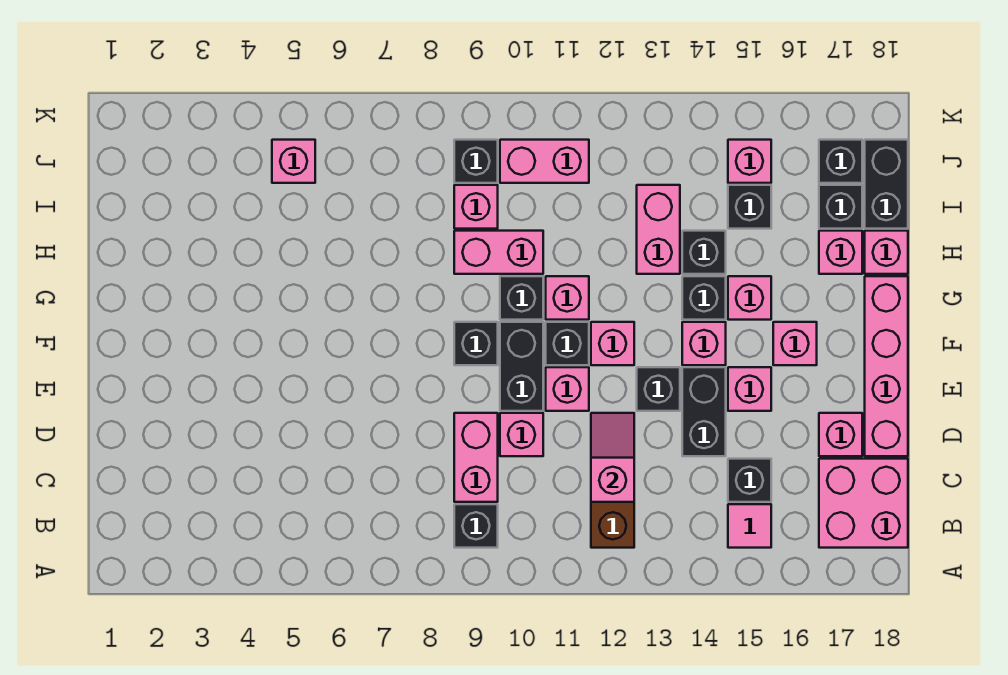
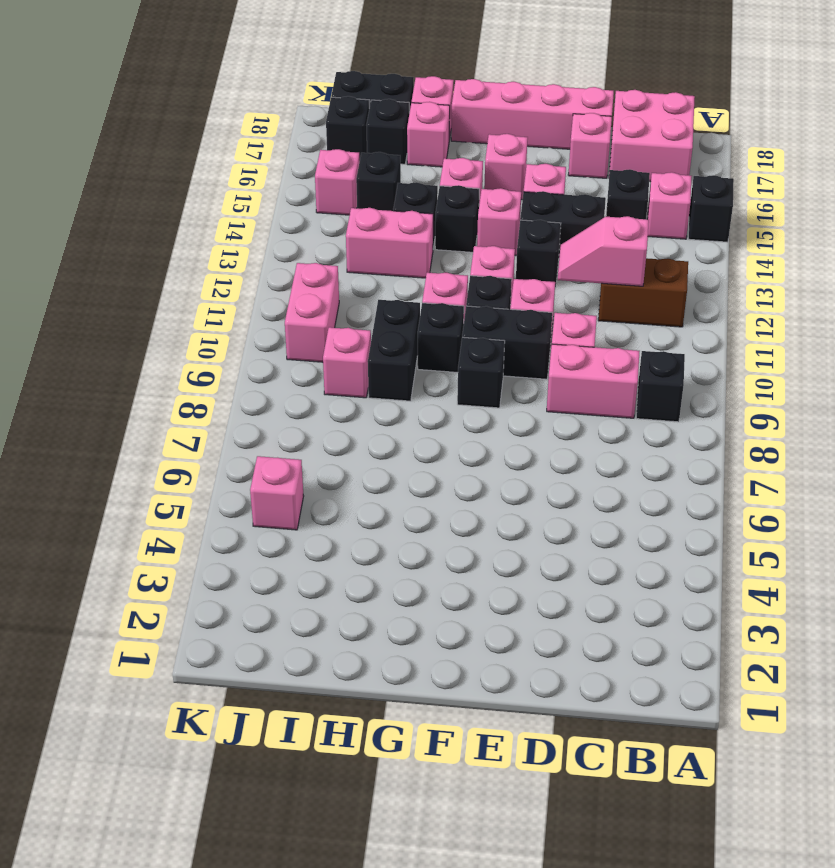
pink 1x1 tile [728,504,771,548] -> pink 1x1 brick [647,172,692,239]
pink 1x2 brick [454,231,543,274] -> black 1x2 brick [368,300,420,401]
black 1x1 brick [454,140,498,183] -> black 1x1 brick moved to [688,175,734,242]

